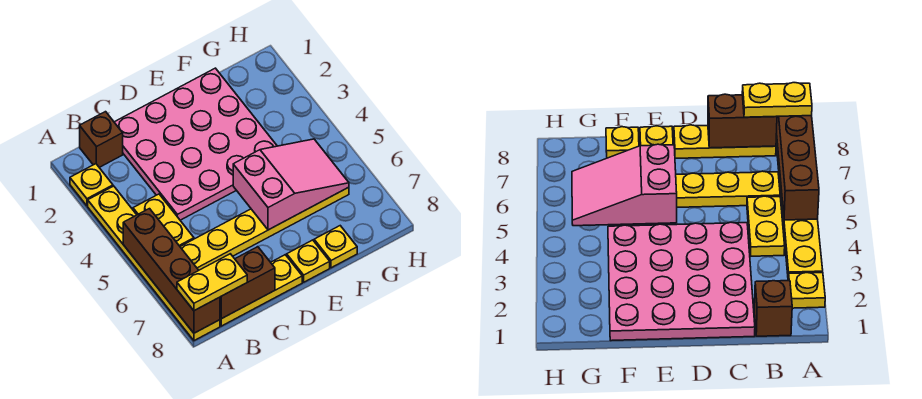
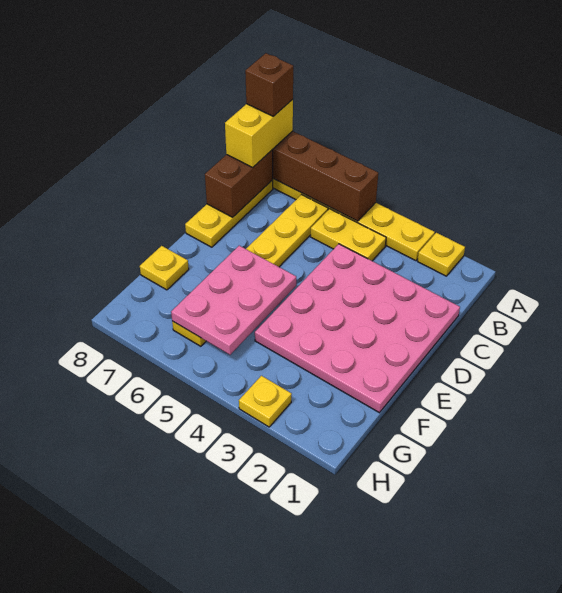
yellow 1x2 plate [177,254,247,311] -> yellow 1x2 brick [225,99,293,167]
brown 1x1 brick [80,112,123,167] -> brown 1x1 brick moved to [245,53,293,116]
pink 2x3 slope [233,139,349,230] -> pink 2x3 plate [171,246,296,355]
yellow 1x1 plate [287,240,330,282] -> yellow 1x1 plate moved to [239,376,292,427]

